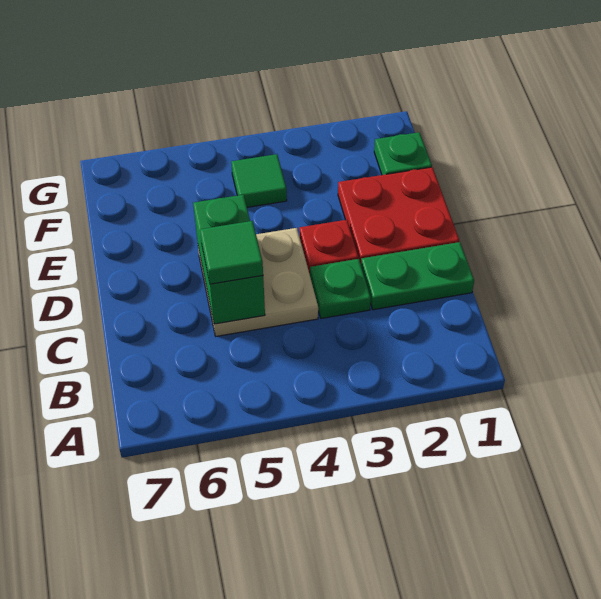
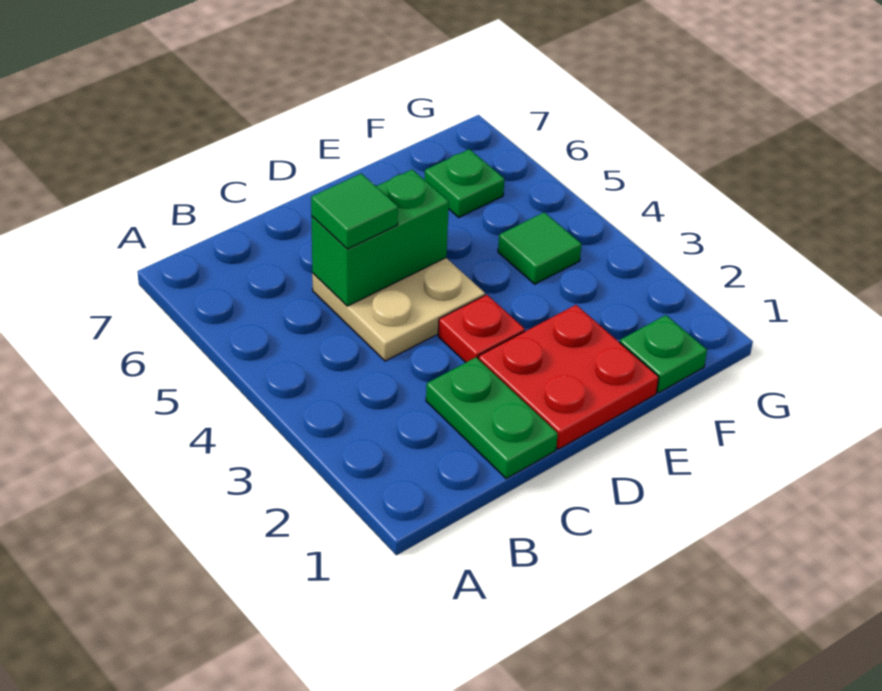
green 1x1 plate [310,259,371,318] -> green 1x1 plate moved to [425,149,504,217]

